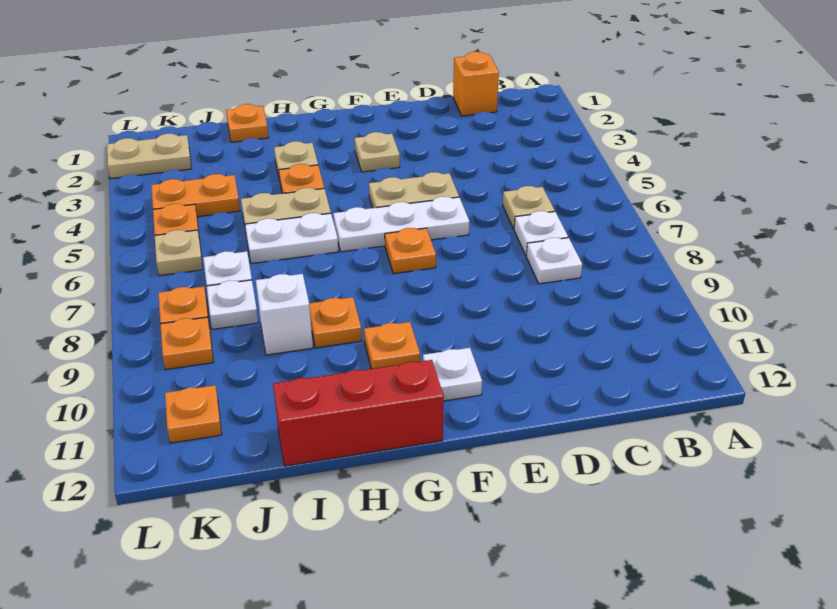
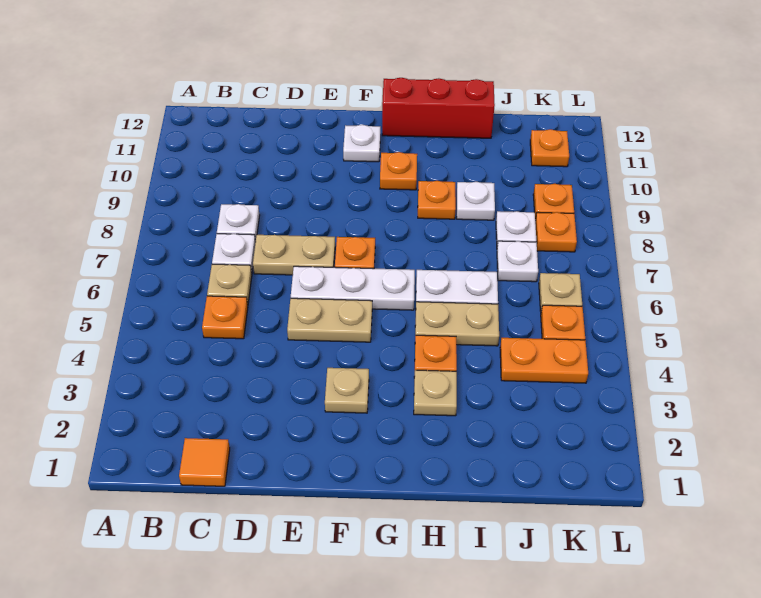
orange 1x1 brick [453,52,499,116] -> orange 1x1 tile [179,438,230,486]
orange 1x1 plate [226,104,268,142] -> orange 1x1 plate moved to [202,296,248,339]
white 1x1 brick [256,274,313,355] -> white 1x1 plate [457,182,495,220]
tan 1x2 plate [107,134,191,179] -> tan 1x2 plate moved to [253,235,335,275]

